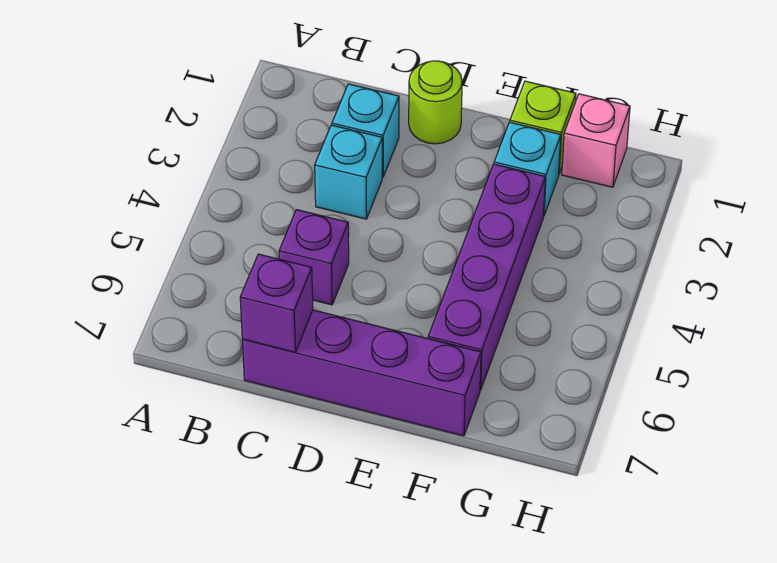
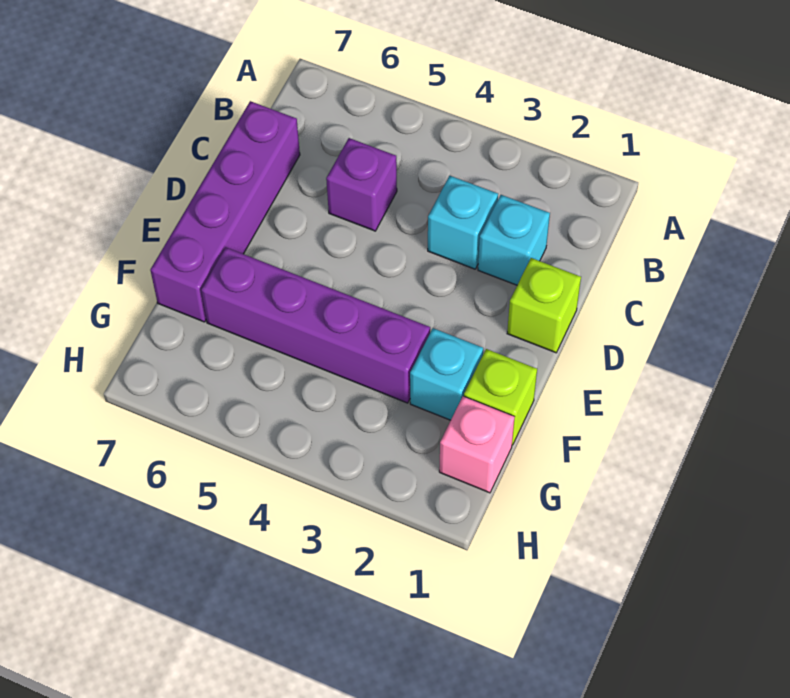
purple 1x1 brick [240,254,313,352] -> none
lime 1x1 round brick [409,61,462,144] -> lime 1x1 brick [507,258,581,353]

